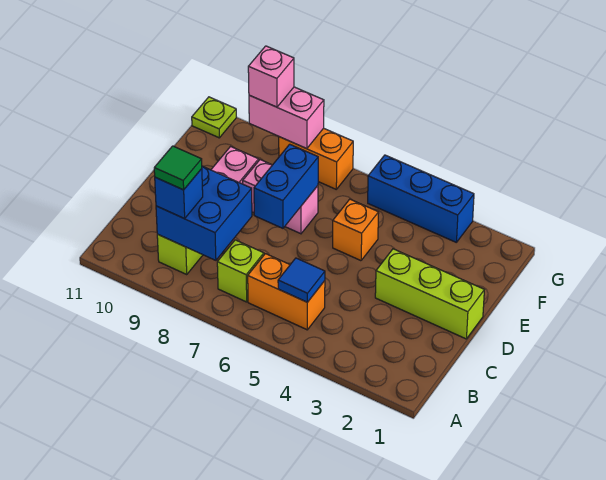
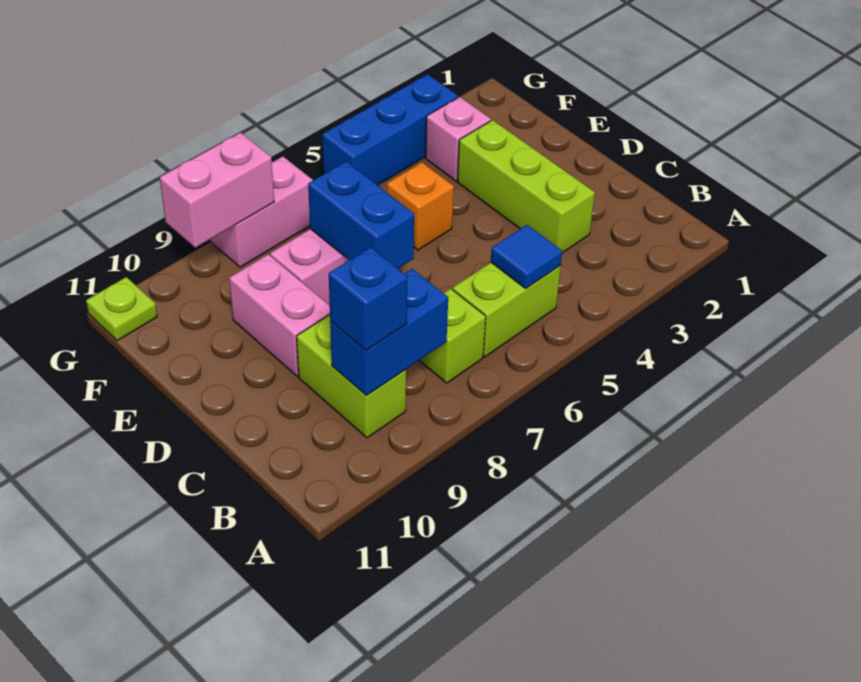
orange 1x2 brick [248,254,325,330] -> lime 1x2 brick [453,263,561,357]
blue 2x2 brick [156,166,252,260] -> blue 1x2 brick [330,269,448,395]
green 1x1 tile [154,146,202,190] -> none
lime 1x3 brick [375,249,484,339] -> lime 1x3 brick turned to [458,120,595,253]
orange 1x2 brick [279,128,353,189] -> pink 1x2 brick [211,157,313,267]
pink 1x1 brick [248,46,294,107] -> pink 1x1 brick moved to [426,97,491,181]

